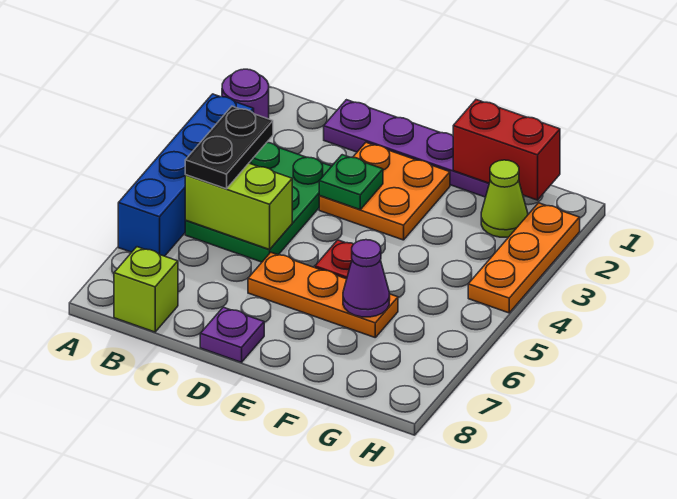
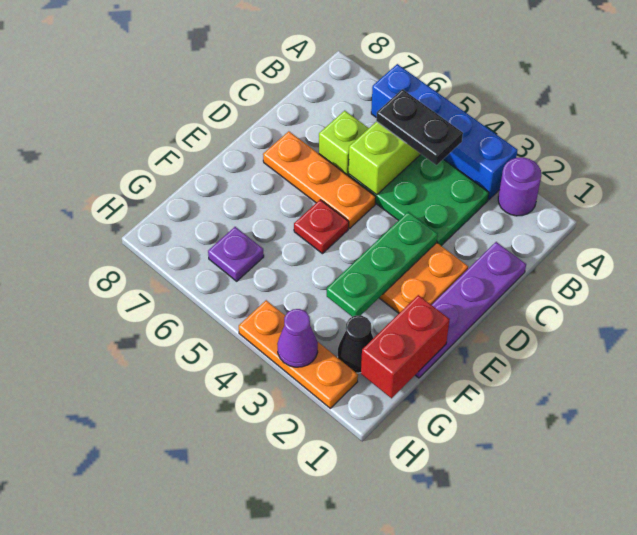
lime 1x1 brick [114,247,178,332] -> lime 1x1 brick moved to [319,111,369,175]
green 1x1 plate [319,155,383,210] -> green 1x3 plate [327,212,438,317]
orange 1x3 plate [248,252,398,337] -> orange 1x3 plate turned to [263,131,376,228]
purple 1x1 plate [200,307,264,362] -> purple 1x1 plate moved to [208,227,264,281]
purple 1x1 cone [343,240,390,317] -> purple 1x1 cone moved to [277,309,318,367]
lime 1x1 cone [481,160,528,237] -> black 1x1 cone [338,315,373,373]

